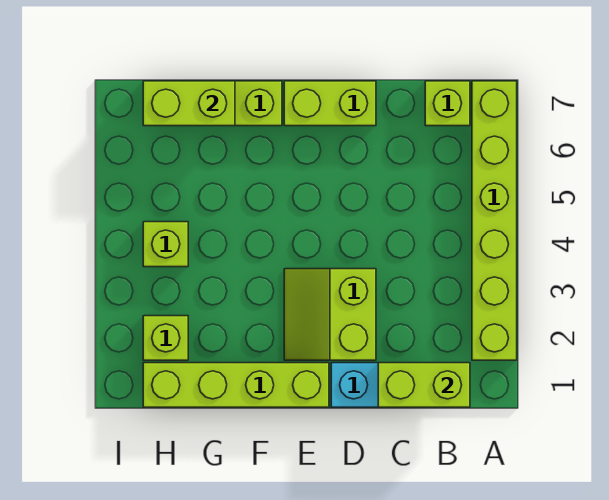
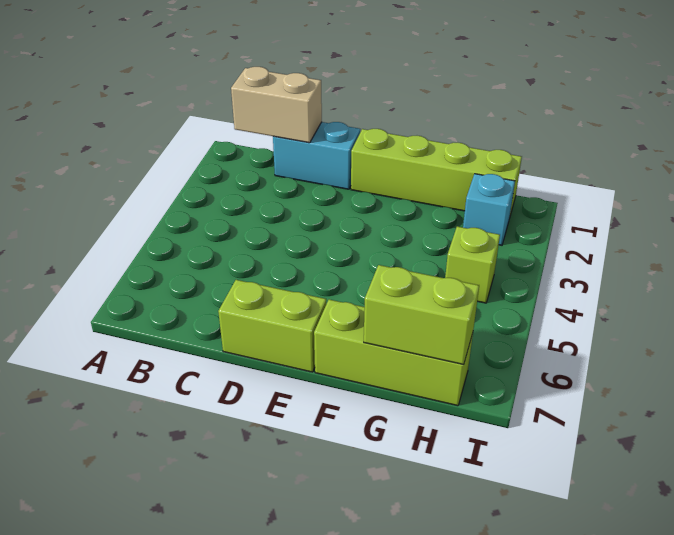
lime 1x6 brick [472,81,517,360] -> none
lime 1x2 brick [378,363,470,407] -> tan 1x2 brick [231,67,322,143]
lime 1x1 brick [425,81,470,126] -> none
lime 2x2 slope [284,269,376,360] -> none
lime 1x1 brick [143,316,188,360] -> cyan 1x1 brick [463,174,515,245]

